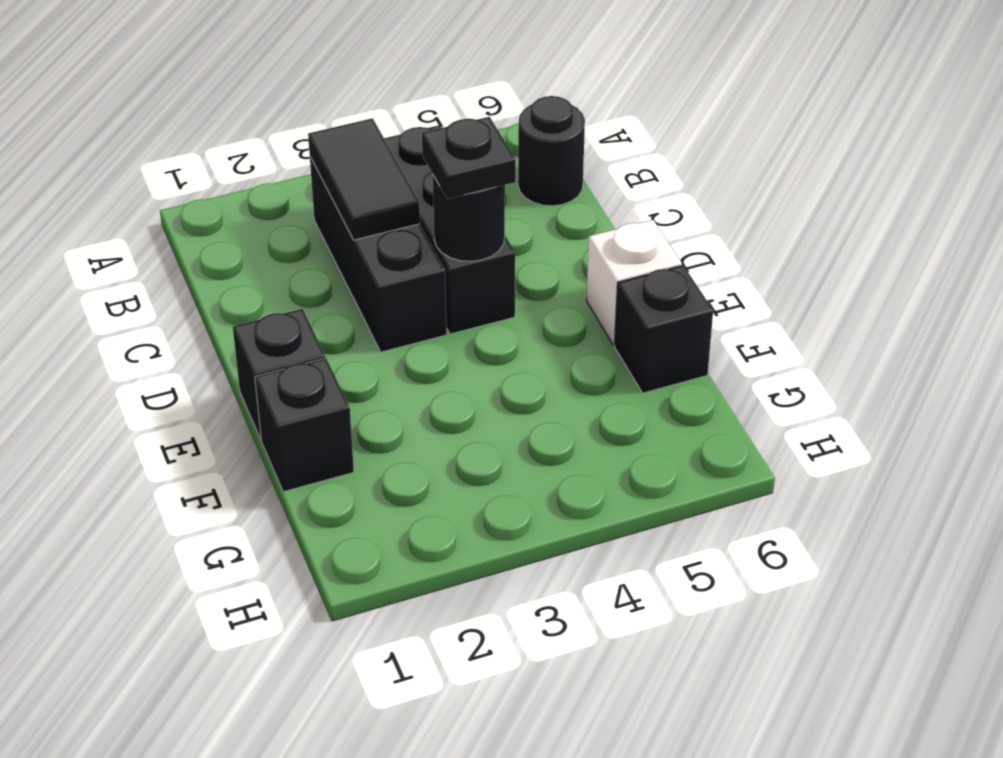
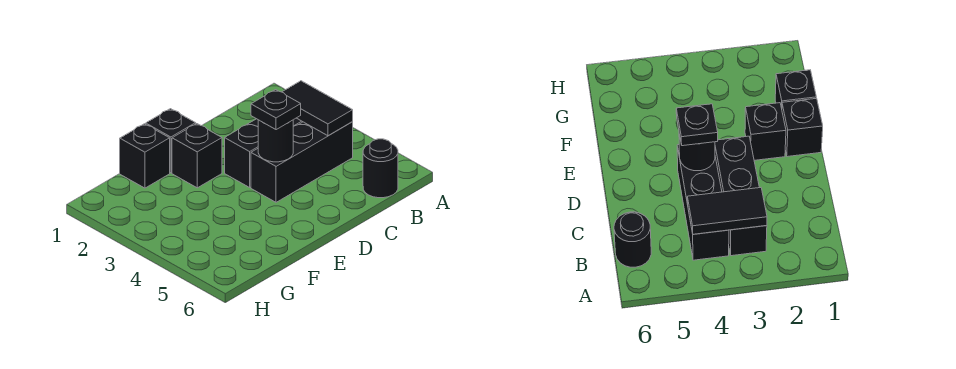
black 1x2 tile [308,118,420,240] -> black 1x2 tile turned to [282,81,353,136]
white 1x1 brick [586,220,682,345] -> none
black 1x1 brick [615,265,713,393] -> black 1x1 brick moved to [172,124,222,188]

